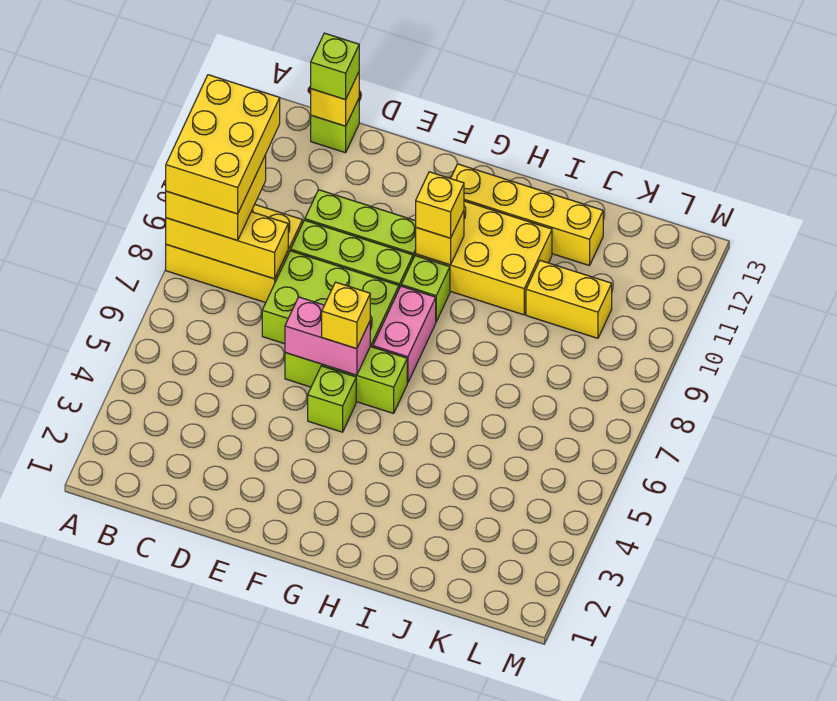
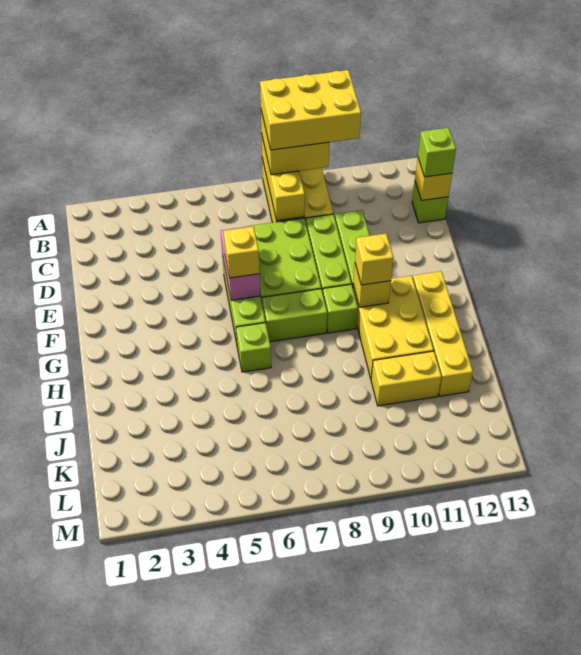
lime 1x1 brick [308,366,356,432] -> lime 1x1 brick moved to [236,323,271,372]
pink 1x2 brick [373,286,436,383] -> lime 1x2 brick [262,289,327,342]
yellow 1x2 brick [526,260,612,338] -> yellow 1x2 brick turned to [371,351,442,406]

